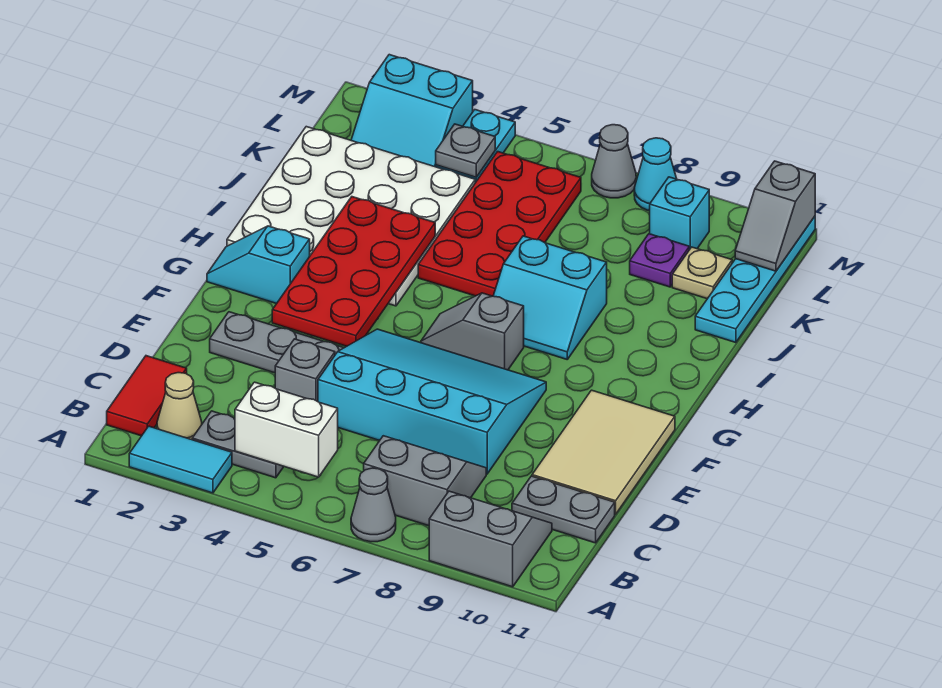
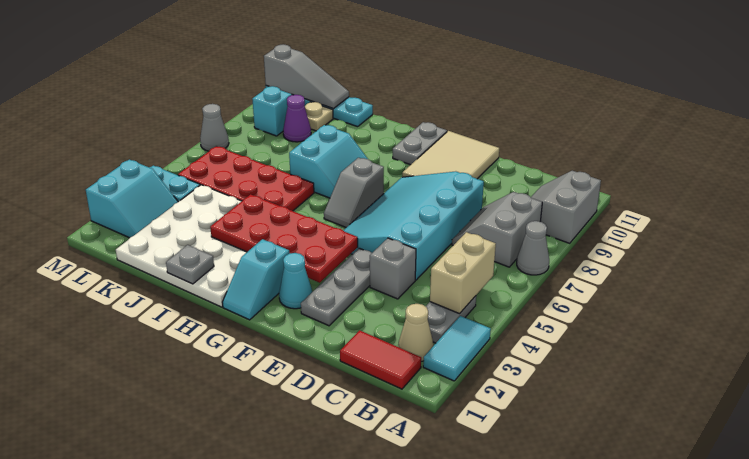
white 1x2 brick [235,382,338,477] -> tan 1x2 brick [430,232,496,314]
grey 1x2 plate [512,476,615,543] -> grey 1x2 plate moved to [393,122,447,165]
tan 2x3 tile [532,390,675,514] -> tan 2x3 tile turned to [402,131,499,179]
purple 1x1 plate [630,234,689,287] -> purple 1x1 cone [283,95,311,142]
grey 1x1 plate [436,124,495,177] -> grey 1x1 plate moved to [166,245,214,284]
grey 1x2 slope [735,161,815,271] -> grey 1x3 slope [264,44,349,109]
cyan 1x1 cone [634,138,677,211] -> cyan 1x1 cone moved to [279,253,312,309]

